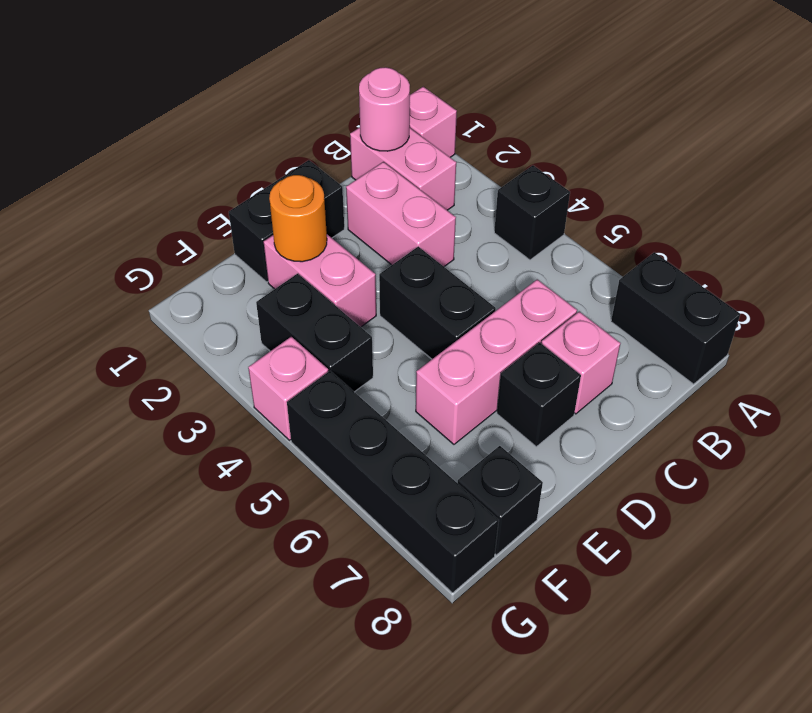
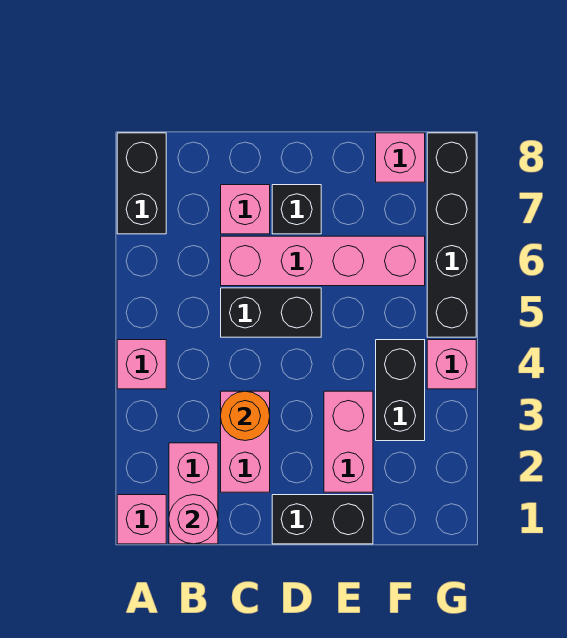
black 1x1 brick [494,165,570,260] -> pink 1x1 brick [117,340,166,389]
pink 1x3 brick [416,279,577,444] -> pink 1x4 brick [221,236,425,286]
black 1x2 brick [379,247,496,359] -> black 1x2 brick turned to [221,288,321,337]
orange 1x1 round brick [269,175,327,262] -> orange 1x1 round brick moved to [221,391,270,441]
black 1x1 brick [458,446,543,555] -> pink 1x1 brick [376,133,425,182]

